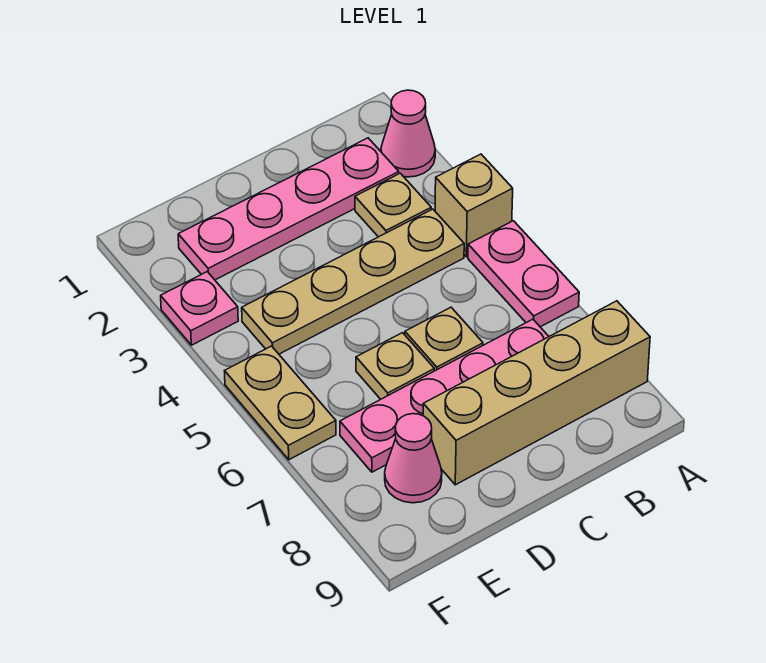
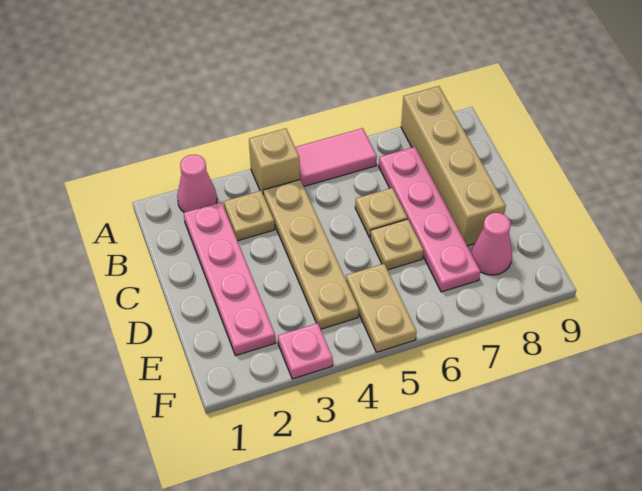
pink 1x2 plate [468,221,579,327] -> pink 1x2 tile [295,128,377,186]
tan 1x2 plate [225,346,336,460] -> tan 1x2 plate turned to [346,264,417,352]

